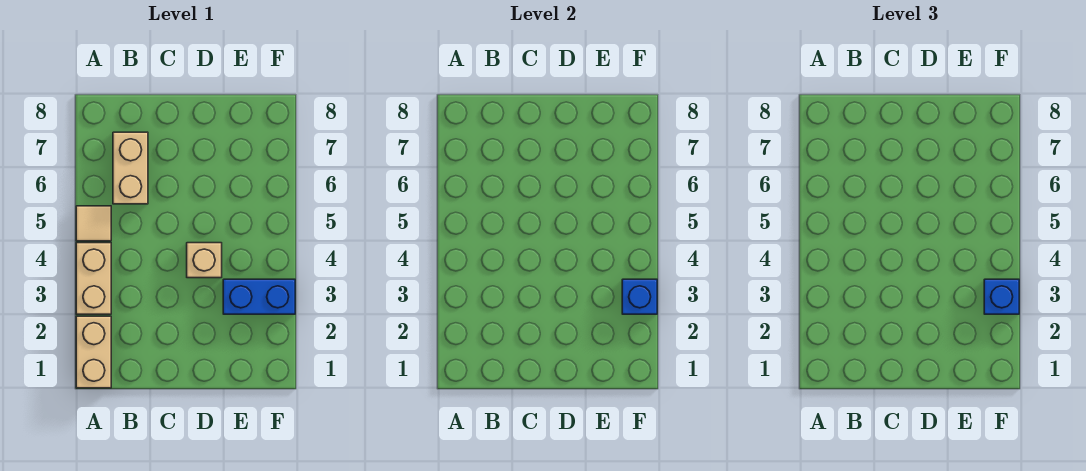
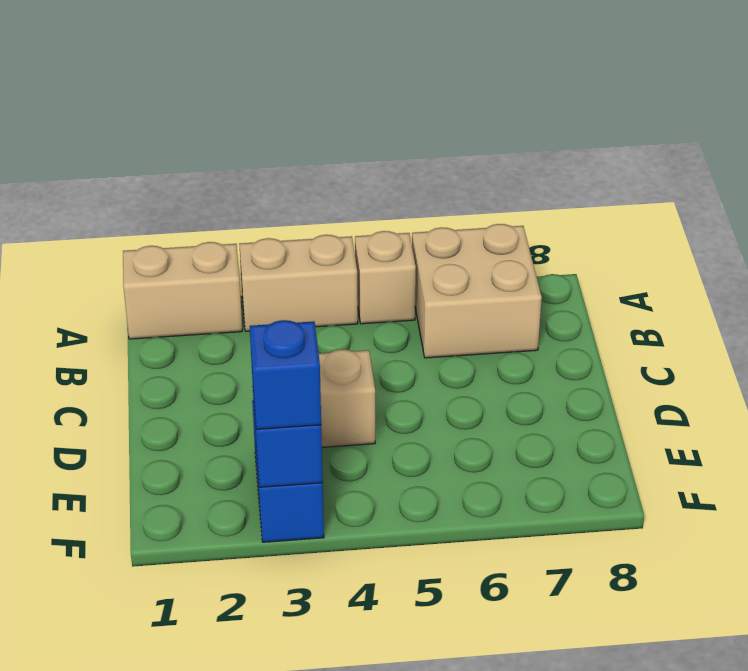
tan 1x1 tile [76,206,111,241] -> tan 1x1 brick [355,231,416,324]
tan 1x2 brick [113,132,148,204] -> tan 2x2 brick [412,224,542,358]

